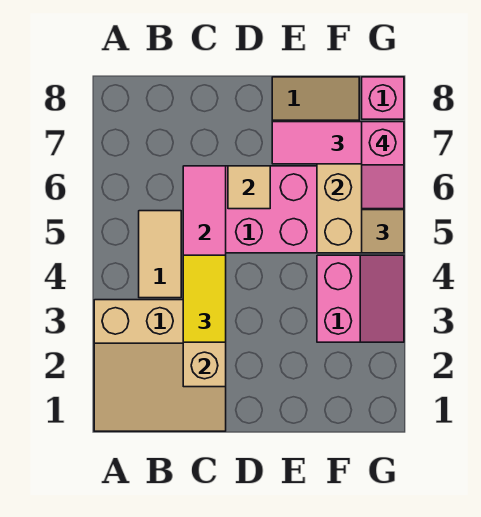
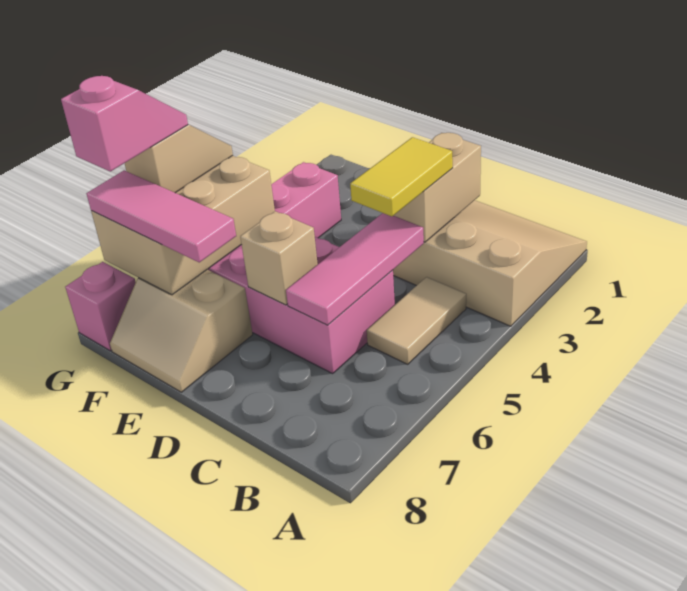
tan 1x1 tile [228,166,270,209] -> tan 1x1 brick [240,211,318,305]

